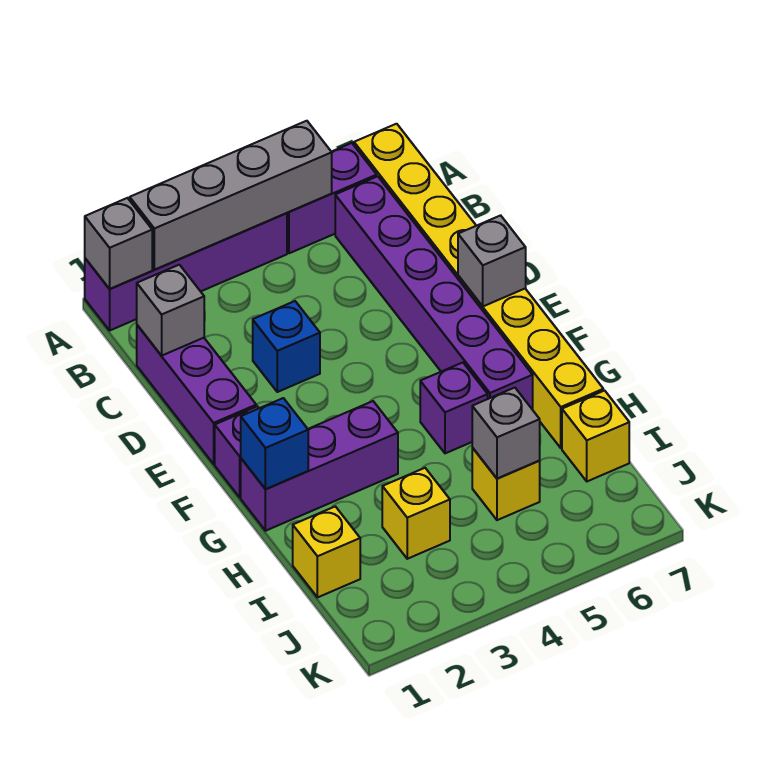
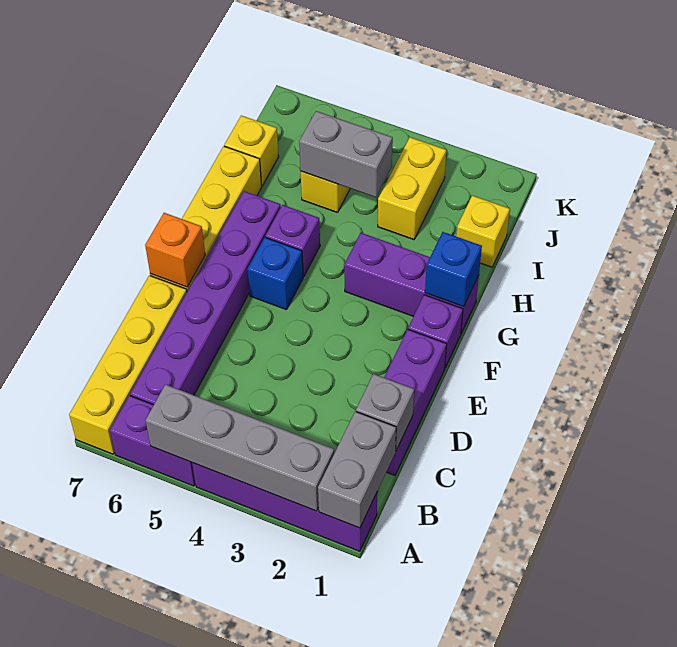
grey 1x1 brick [85,198,152,289] -> grey 1x2 brick [318,411,396,528]
blue 1x1 brick [253,301,320,392] -> blue 1x1 brick moved to [247,237,303,310]
grey 1x1 brick [458,215,526,306] -> orange 1x1 brick [145,213,205,287]
yellow 1x1 brick [382,468,450,559] -> yellow 1x2 brick [378,137,446,240]
grey 1x1 brick [472,388,540,479] -> grey 1x2 brick [299,111,393,197]

